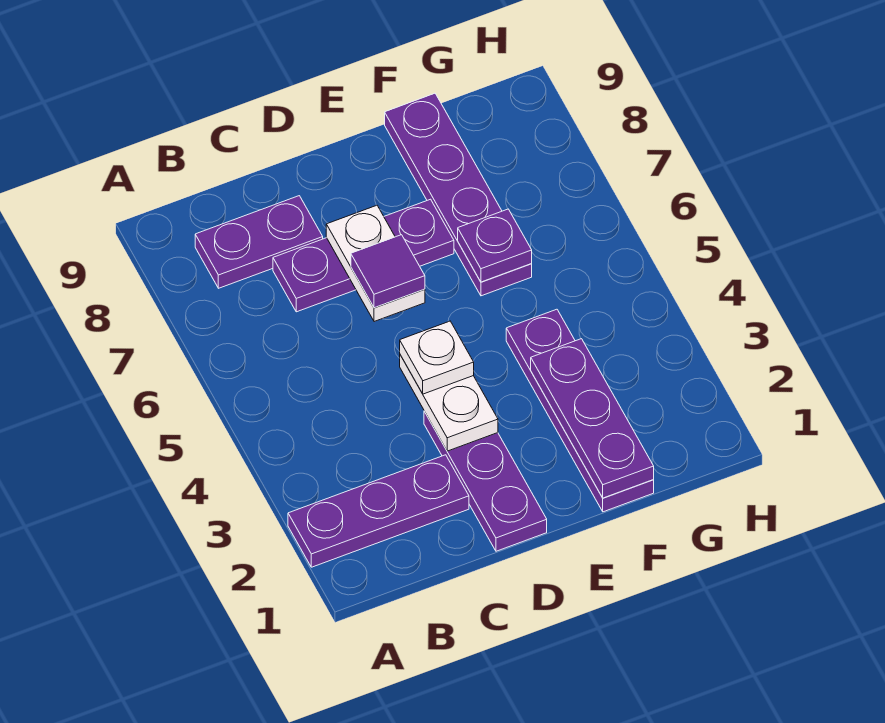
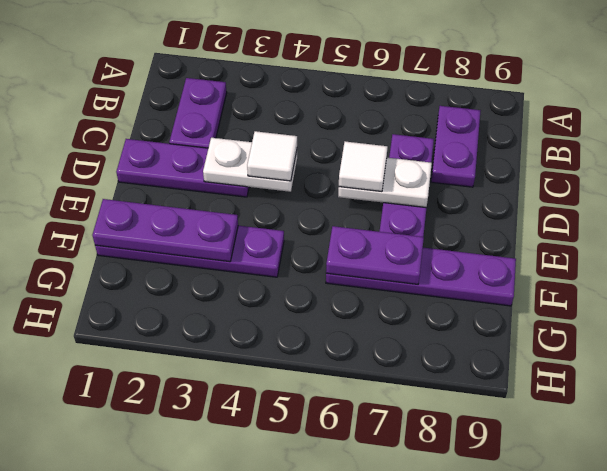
purple 1x3 plate [288,455,469,567] -> purple 1x2 plate [169,78,227,148]
white 1x1 plate [400,321,474,394] -> white 1x1 tile [247,131,297,181]
purple 1x1 tile [351,235,425,308] -> white 1x1 tile [339,141,388,192]
purple 1x1 plate [458,209,532,282] -> purple 1x2 plate [326,226,424,284]

